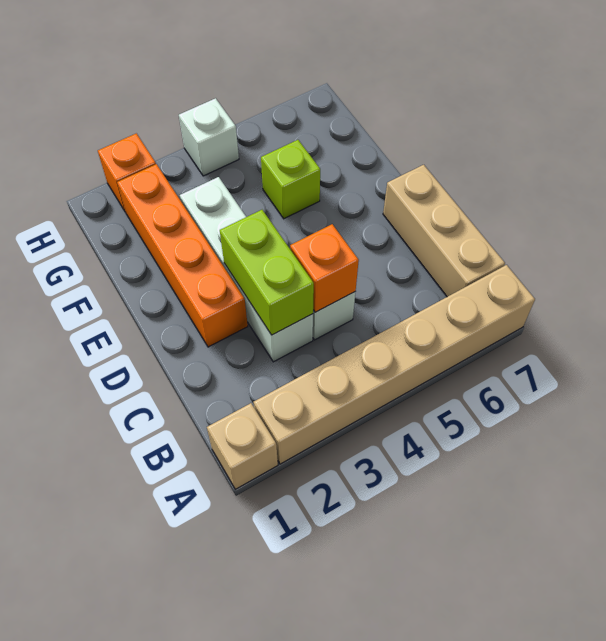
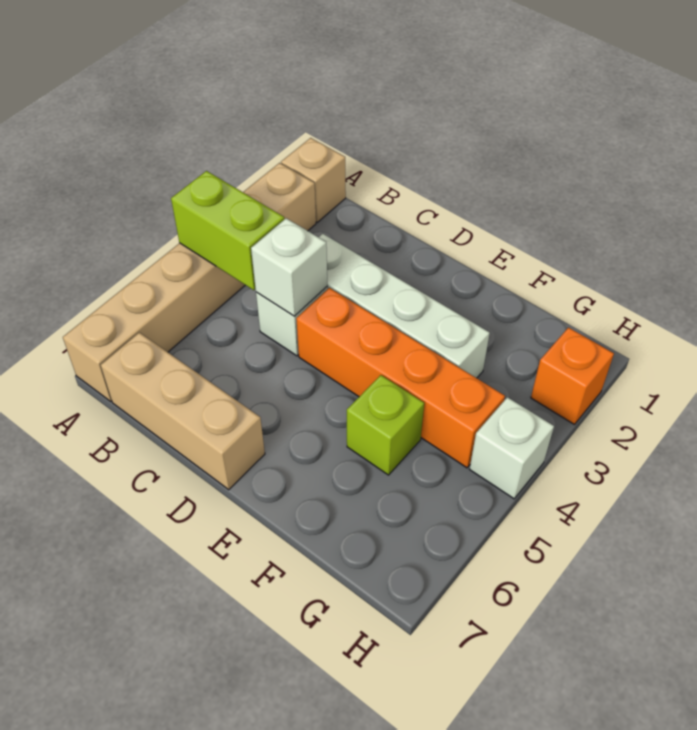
lime 1x2 brick [220,210,314,335] -> lime 1x2 brick moved to [171,171,284,290]
orange 1x1 brick [290,224,359,312] -> white 1x1 brick [251,218,327,316]
orange 1x4 brick [117,164,248,347] -> orange 1x4 brick moved to [296,288,505,468]

